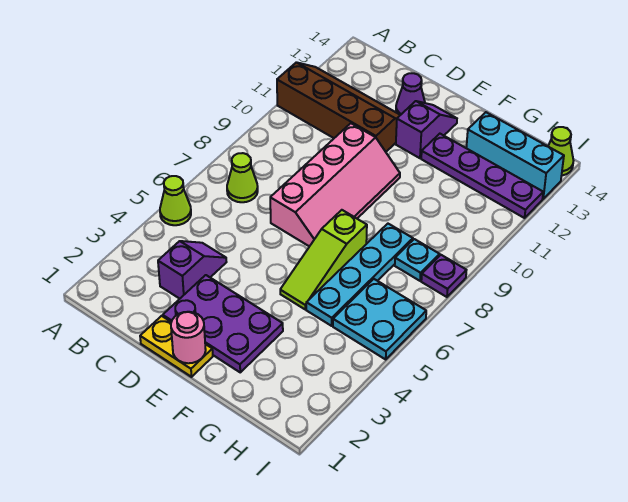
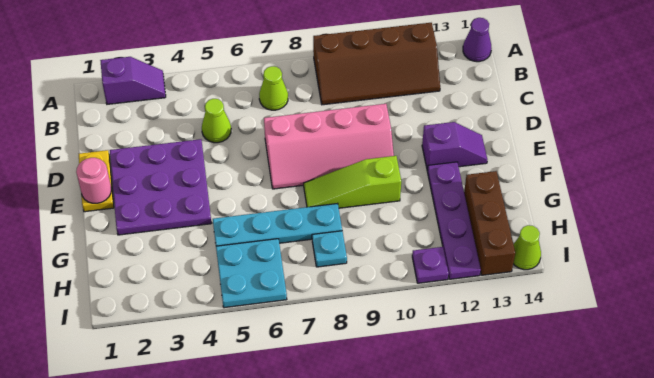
lime 1x1 cone [160,176,191,225] -> lime 1x1 cone moved to [202,99,231,143]
brown 2x4 slope [277,62,400,152] -> brown 2x4 slope turned to [313,23,440,105]
purple 1x2 slope [158,241,226,299] -> purple 1x2 slope moved to [100,57,166,104]
purple 2x3 plate [163,275,283,372] -> purple 3x3 plate [110,139,211,235]
purple 1x1 cone [396,73,425,115] -> purple 1x1 cone moved to [463,18,492,62]
lime 1x3 slope [280,210,367,309] -> lime 1x3 slope moved to [304,156,401,208]
cyan 1x3 brick [466,112,564,199] -> brown 1x3 brick [464,171,515,275]
purple 1x1 plate [421,255,466,297] -> purple 1x1 plate moved to [412,247,449,283]

